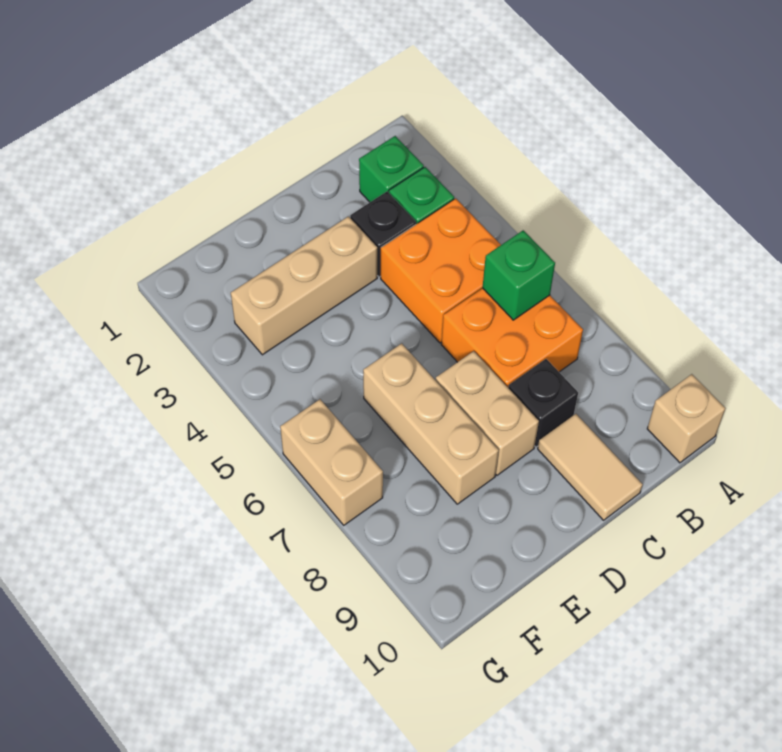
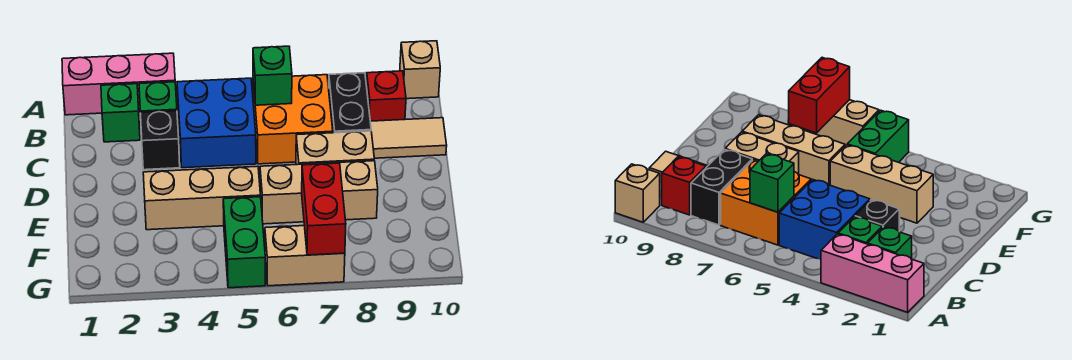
none -> pink 1x3 brick [62,53,175,115]
orange 2x2 brick [381,198,501,343] -> blue 2x2 brick [177,78,256,168]
none -> red 1x1 brick [366,71,406,121]
black 1x1 brick [508,359,578,447] -> black 1x2 brick [329,73,371,133]
tan 1x3 brick [231,216,377,355] -> tan 1x3 brick turned to [143,166,261,230]
none -> green 1x2 brick [223,197,265,288]
none -> red 1x2 brick [302,163,346,255]

